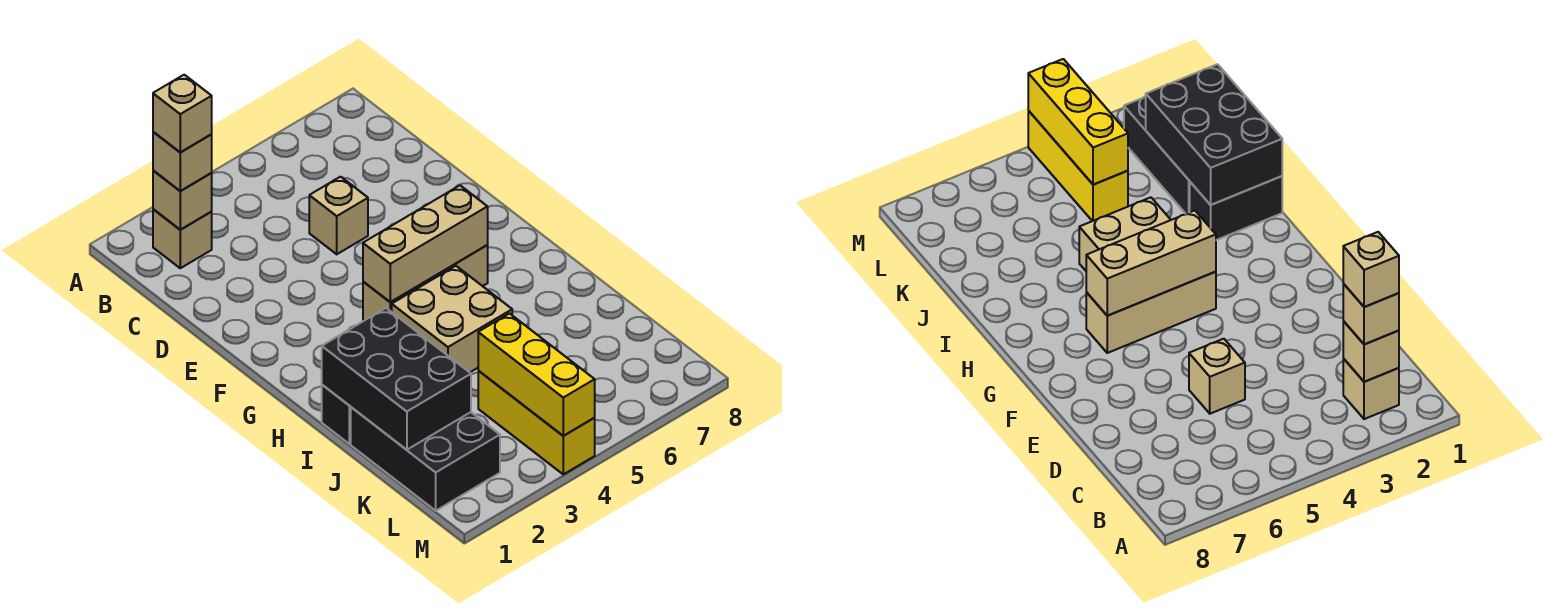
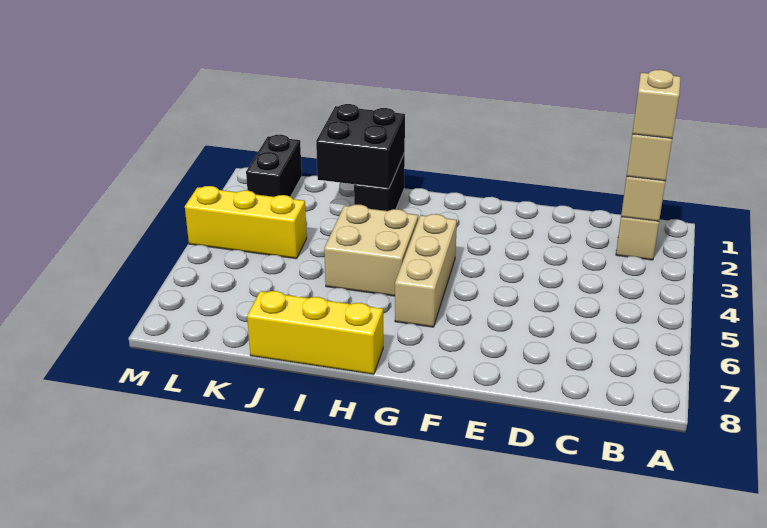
tan 1x1 brick [309,177,368,254] -> none
tan 1x3 brick [363,186,488,302] -> none
black 2x3 brick [322,308,471,450] -> black 2x2 brick [316,104,405,188]
black 2x3 brick [351,407,500,511] -> black 1x2 brick [246,135,302,197]
yellow 1x3 brick [478,314,595,436] -> yellow 1x3 brick moved to [247,291,383,374]

